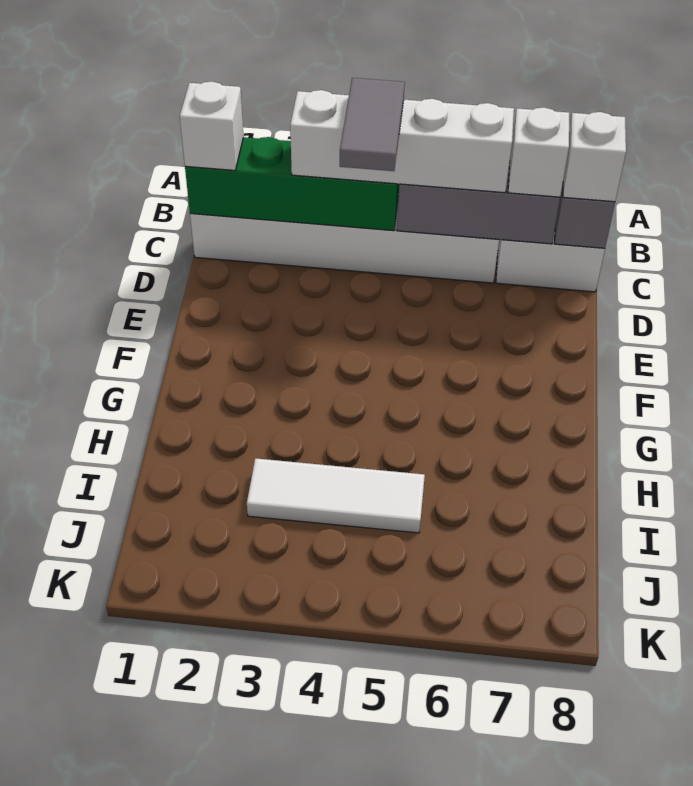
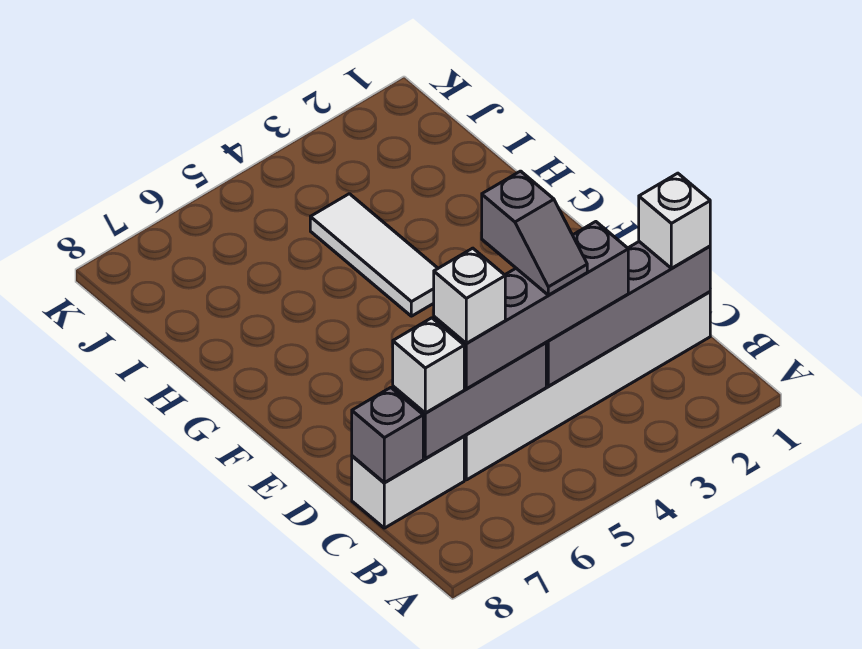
green 1x4 brick [185,137,399,231] -> grey 1x4 brick [546,242,710,386]
white 1x4 brick [290,90,514,193] -> grey 1x4 brick [434,222,628,389]
grey 1x2 tile [340,78,405,171] -> grey 1x2 slope [482,171,587,295]
white 1x1 brick [563,112,626,202] -> white 1x1 brick moved to [434,248,505,343]
white 1x3 tile [247,458,425,533] -> white 1x3 tile turned to [310,194,438,316]

